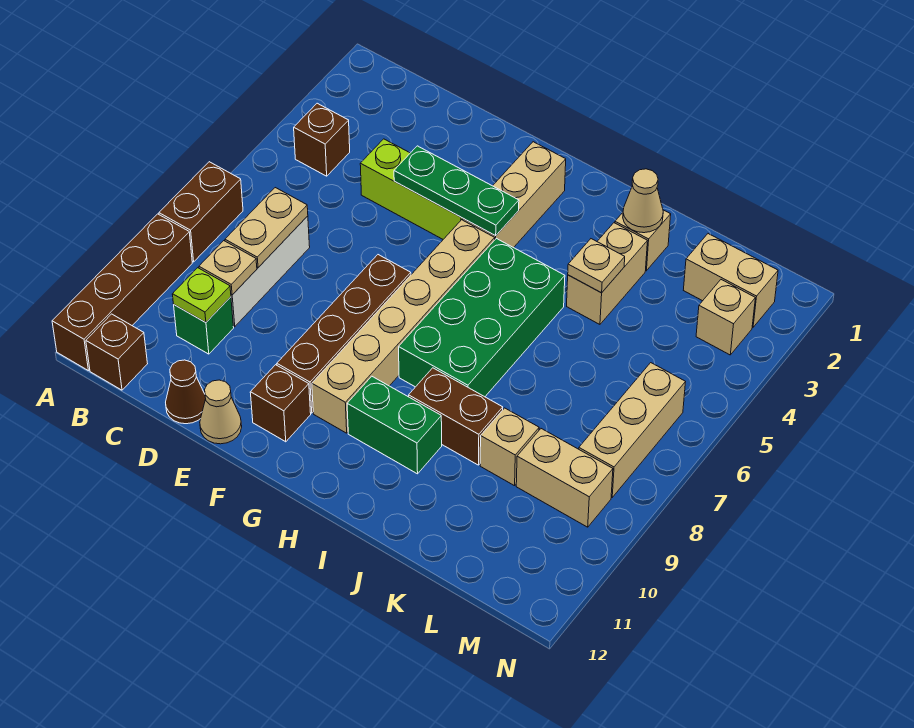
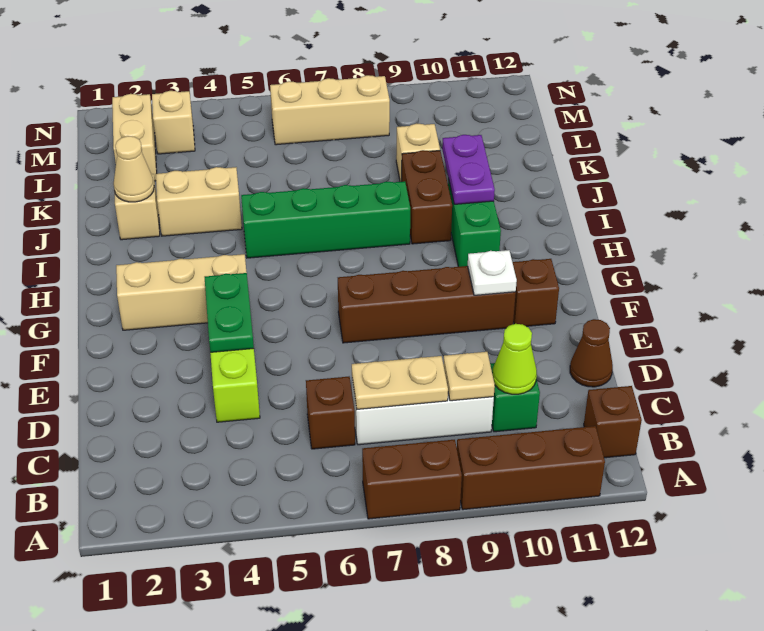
brown 1x4 brick [52,214,192,371] -> brown 1x3 brick [457,426,605,510]
brown 1x1 brick [294,103,350,176] -> brown 1x1 brick moved to [306,377,355,449]
lime 1x1 plate [172,268,231,322] -> lime 1x1 cone [492,324,537,394]
green 1x3 plate [394,146,519,236] -> green 1x2 plate [205,273,254,352]
tan 1x1 cone [200,380,242,444] -> none
none -> white 1x1 plate [468,250,517,295]
tan 1x6 brick [312,220,495,433] -> none
green 2x4 brick [399,238,565,397] -> green 1x4 brick [241,181,410,258]
none -> purple 1x2 plate [442,135,495,204]
tan 1x1 plate [568,239,625,293] -> none
tan 1x2 brick [516,429,613,527] -> none

